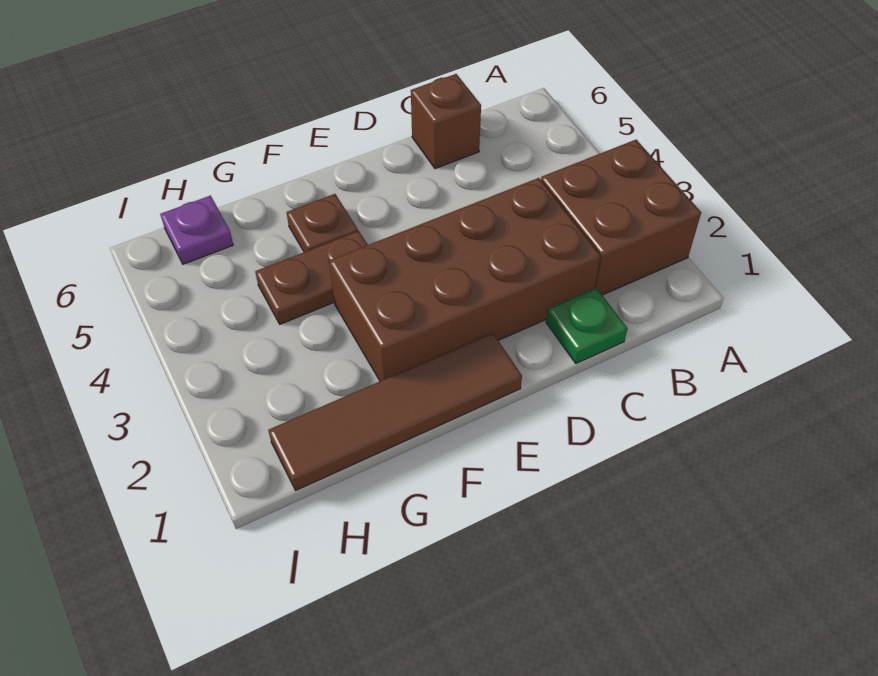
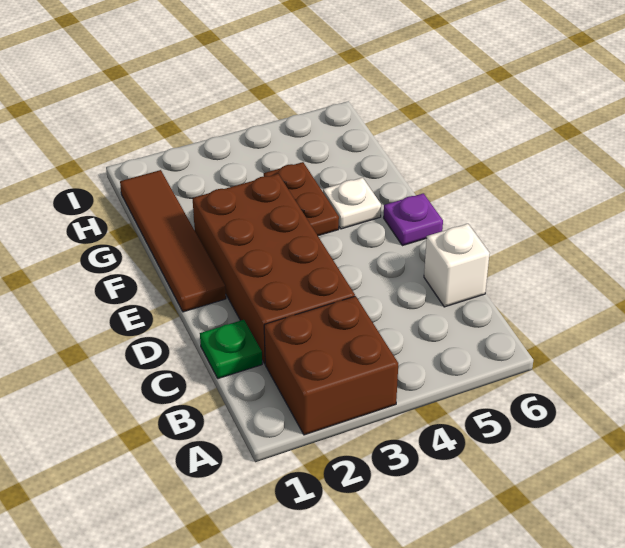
brown 1x1 brick [411,74,481,169] -> white 1x1 brick [424,224,490,307]
brown 1x1 plate [287,194,358,252] -> white 1x1 plate [323,178,381,229]
purple 1x1 plate [160,196,233,264] -> purple 1x1 plate moved to [384,193,443,246]

